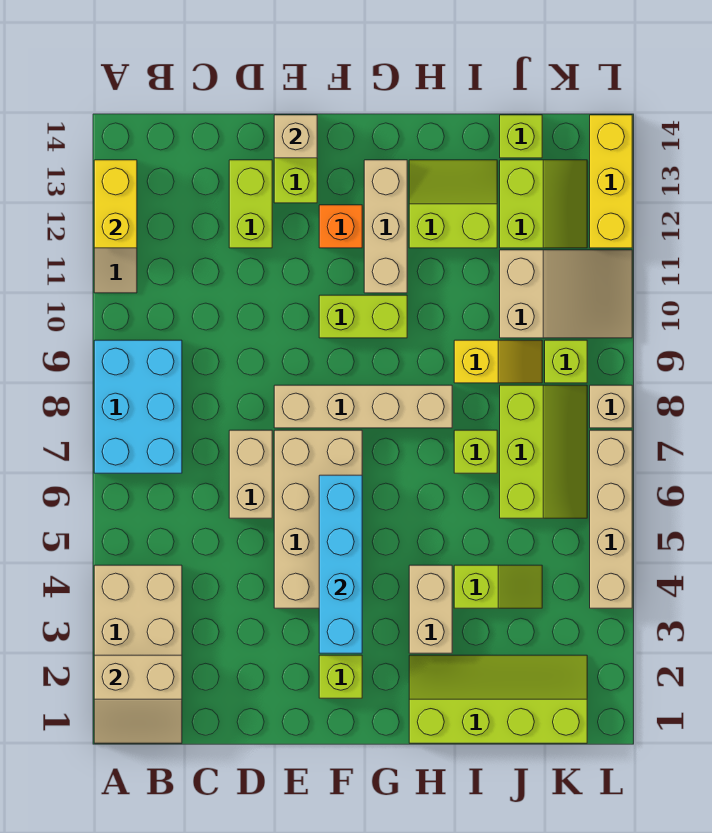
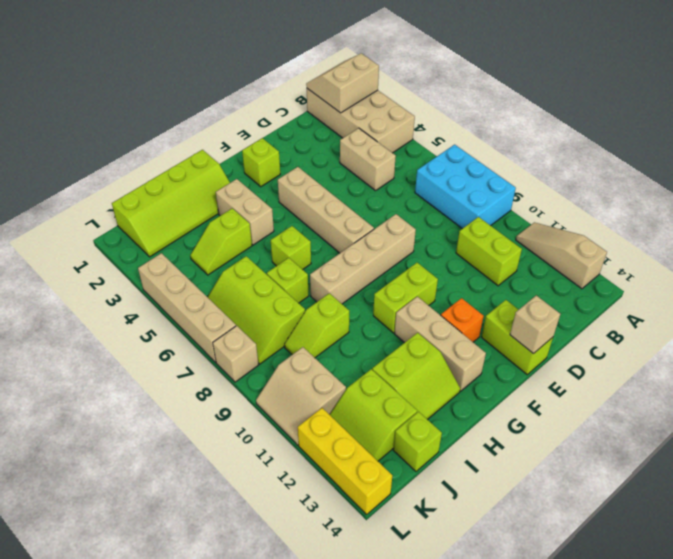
yellow 1x2 brick [94,160,137,248] -> none
tan 1x2 brick [229,430,272,518] -> tan 1x2 brick moved to [340,128,396,191]
lime 1x2 brick [229,160,272,248] -> lime 1x2 brick moved to [456,217,522,286]
tan 2x4 brick [274,430,362,608] -> tan 1x4 brick [278,167,374,253]
cyan 1x4 brick [319,475,362,653] -> none
yellow 1x2 slope [454,340,542,383] -> lime 1x2 slope [284,293,349,358]
tan 2x3 slope [500,250,632,338] -> tan 2x2 slope [256,347,346,445]
lime 1x1 brick [545,340,587,383] -> lime 1x1 brick moved to [271,226,311,270]

